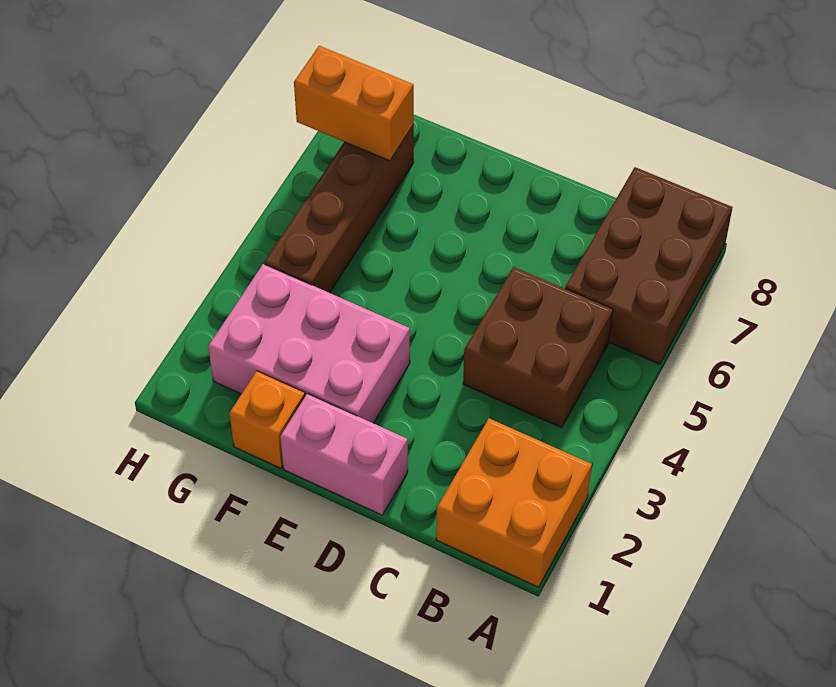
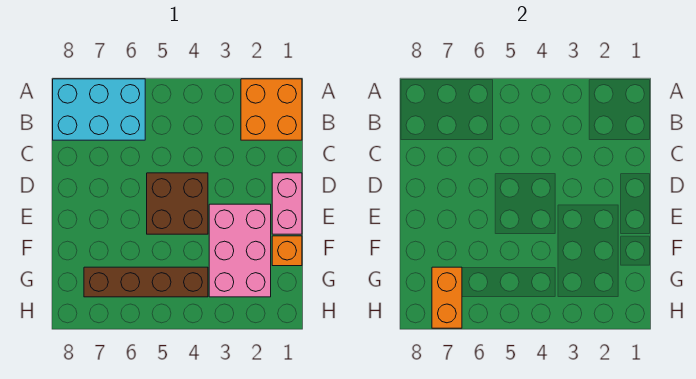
brown 2x3 brick [565,167,733,364] -> cyan 2x3 brick [53,79,145,140]
brown 2x2 brick [463,267,613,428] -> brown 2x2 brick moved to [147,173,208,234]

